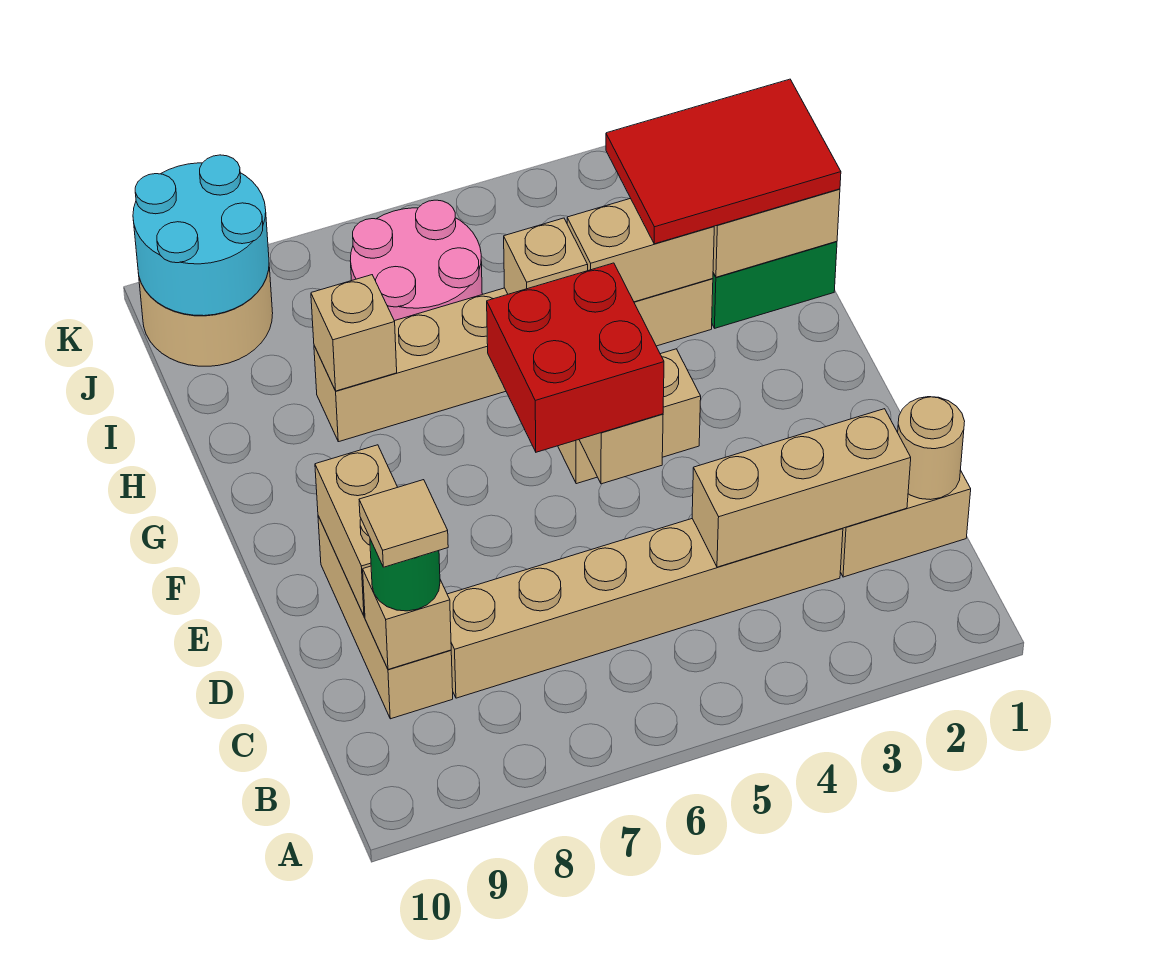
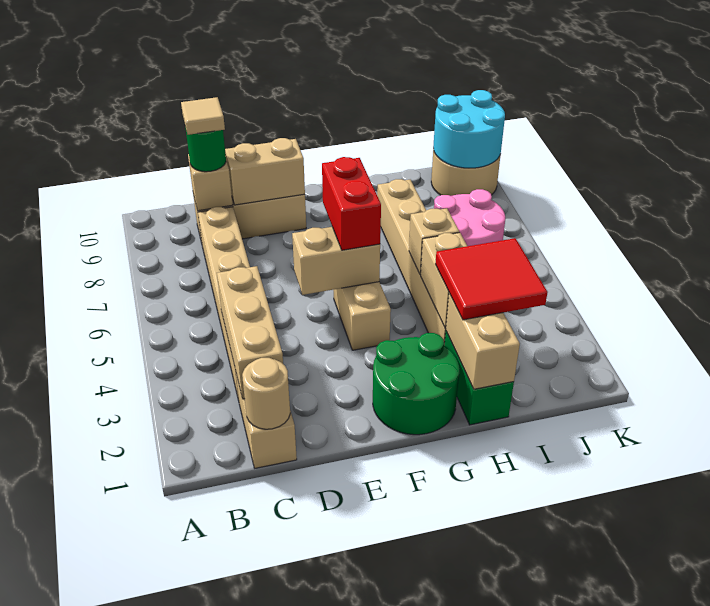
red 2x2 brick [487,263,664,452] -> red 1x2 brick [322,157,381,250]
none -> green 2x2 round brick [373,333,460,435]
red 2x3 tile [606,79,841,244] -> red 2x2 tile [435,238,548,320]
tan 1x1 brick [311,275,397,391] -> none

